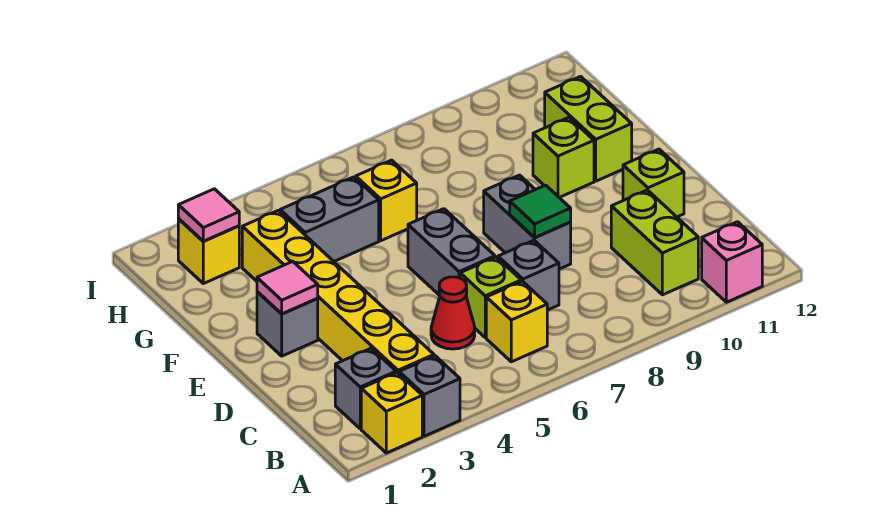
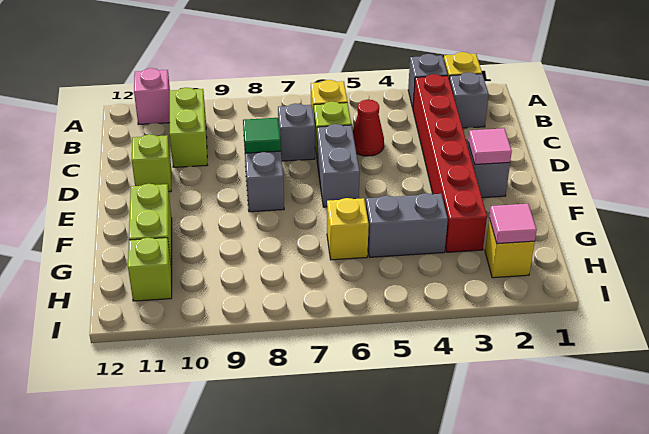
yellow 1x6 brick [242,210,434,373] -> red 1x6 brick [413,74,487,252]
lime 1x1 brick [533,118,594,197] -> lime 1x1 brick moved to [128,238,172,301]

